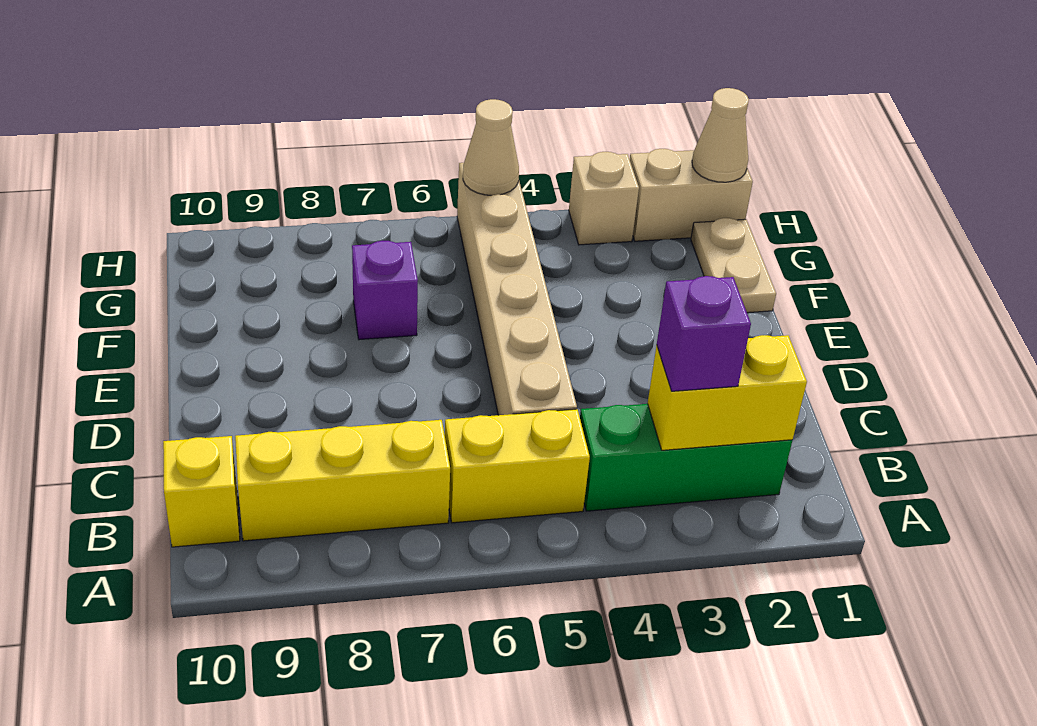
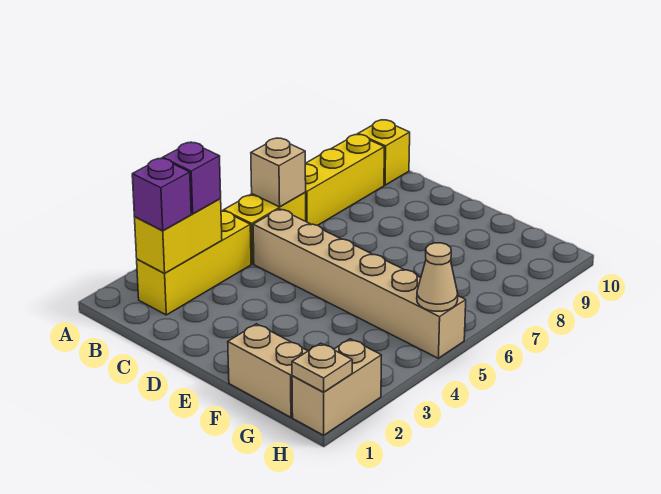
green 1x3 brick [580,404,792,511] -> yellow 1x3 brick [137,211,251,315]
tan 1x2 plate [691,218,776,313] -> tan 1x2 brick [228,324,307,417]
purple 1x1 brick [352,241,418,340] -> purple 1x1 brick moved to [132,158,191,231]
tan 1x1 cone [692,88,749,182] -> tan 1x1 plate [292,343,352,392]
tan 1x1 brick [569,152,639,245] -> tan 1x1 brick moved to [251,138,306,207]

